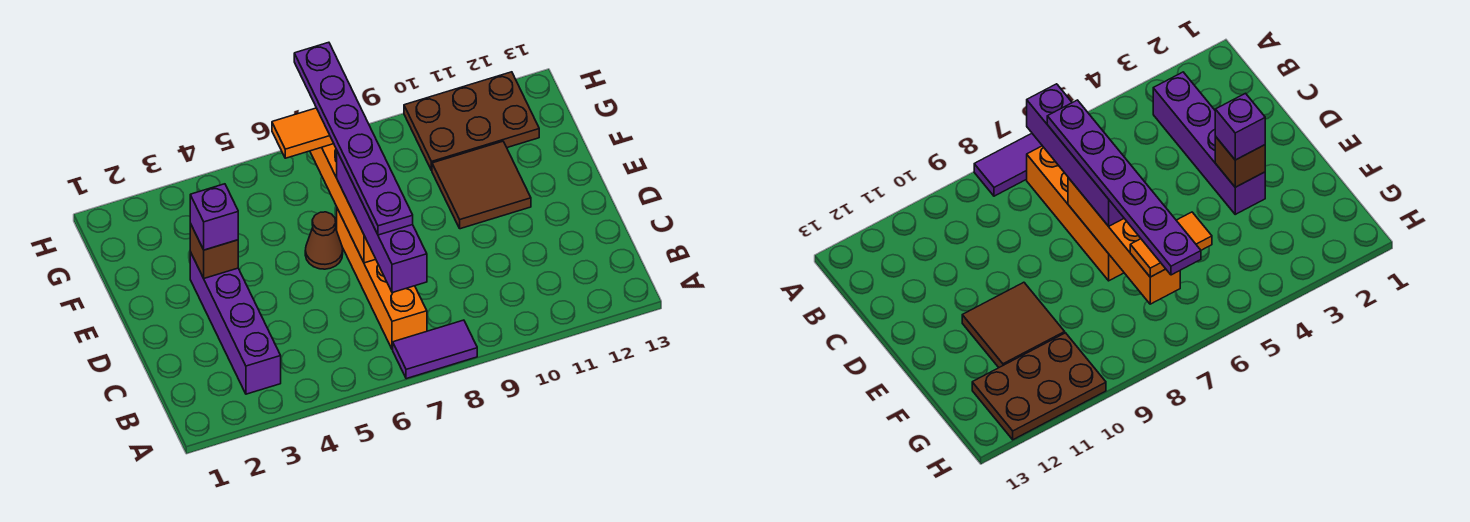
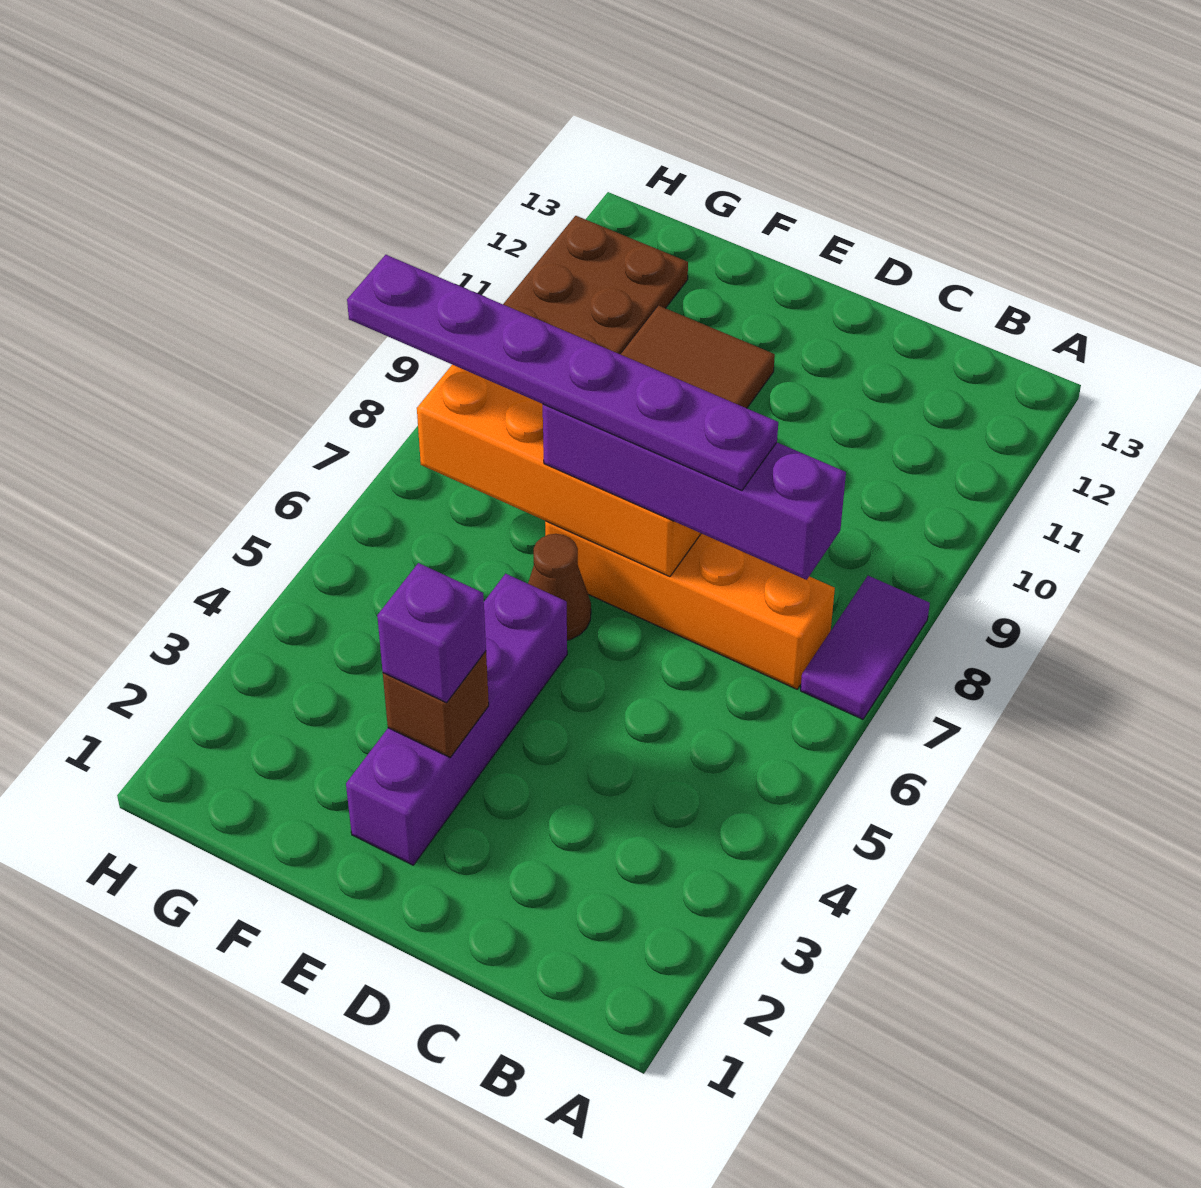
purple 1x4 brick [190,252,281,394] -> purple 1x4 brick turned to [346,574,567,865]
orange 1x2 tile [272,108,334,158] -> none

